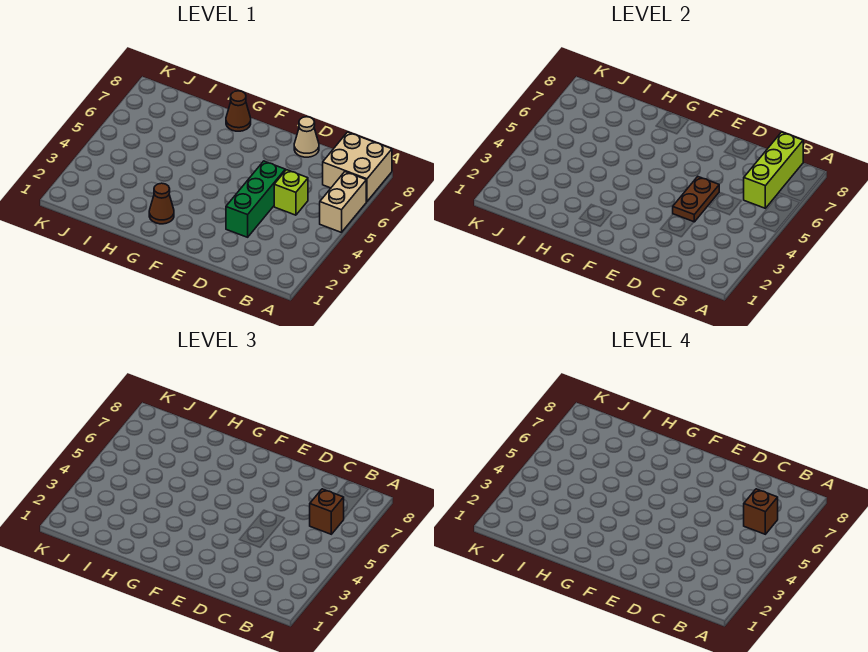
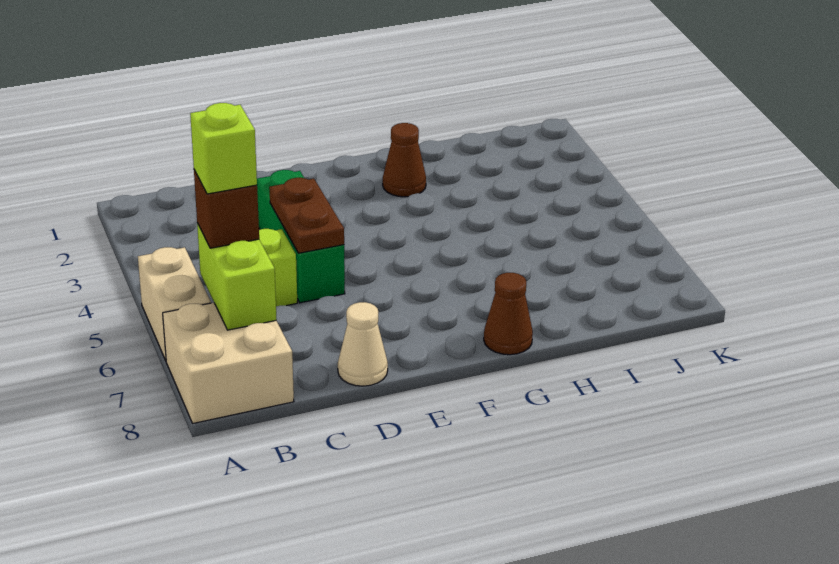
lime 1x3 brick [744,132,803,208] -> lime 1x2 brick [197,223,277,330]
brown 1x1 brick [744,489,778,534] -> lime 1x1 brick [190,103,257,194]

